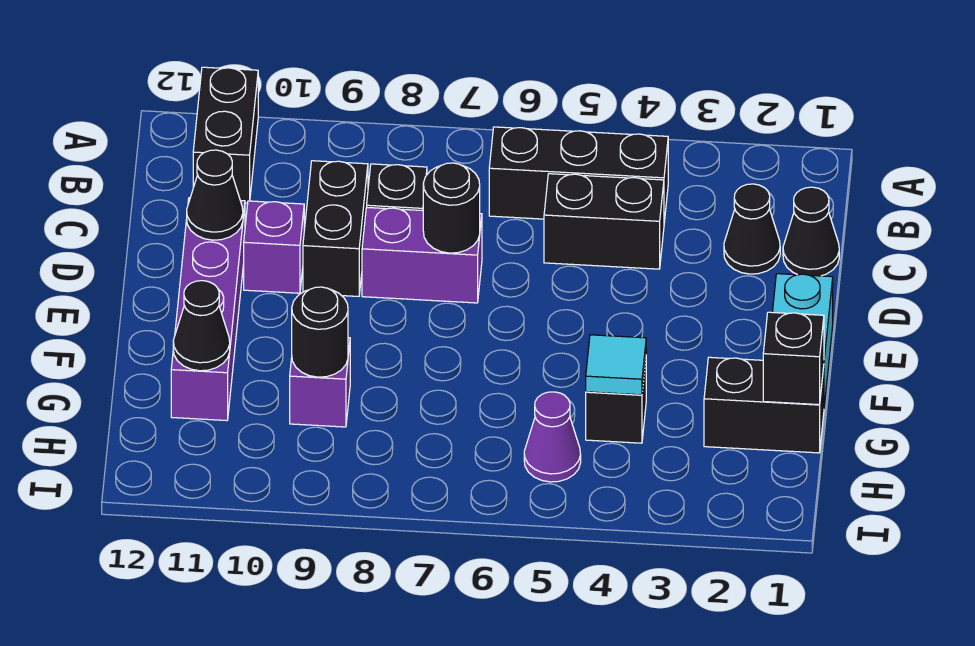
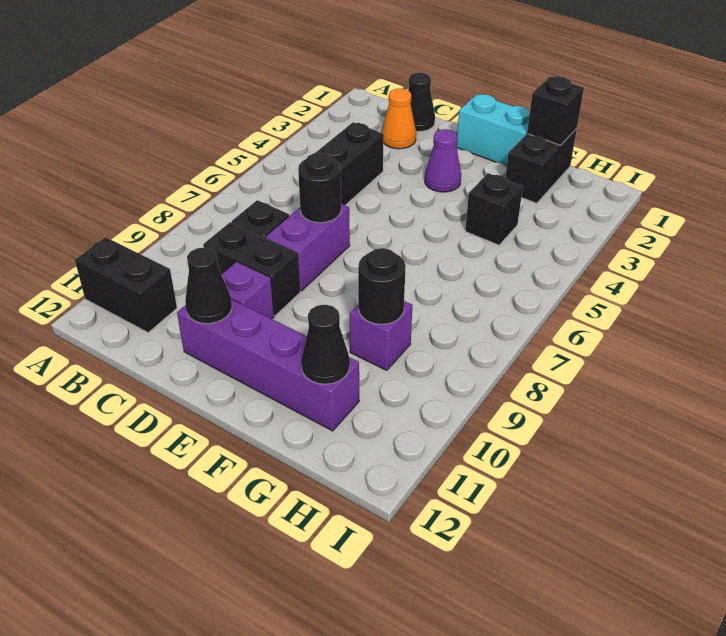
black 1x3 brick [489,127,668,222] -> none
black 1x1 cone [724,184,780,274] -> orange 1x1 cone [382,89,416,149]
cyan 1x1 tile [586,335,646,395] -> none
purple 1x1 cone [524,392,581,482] -> purple 1x1 cone moved to [425,129,461,192]

